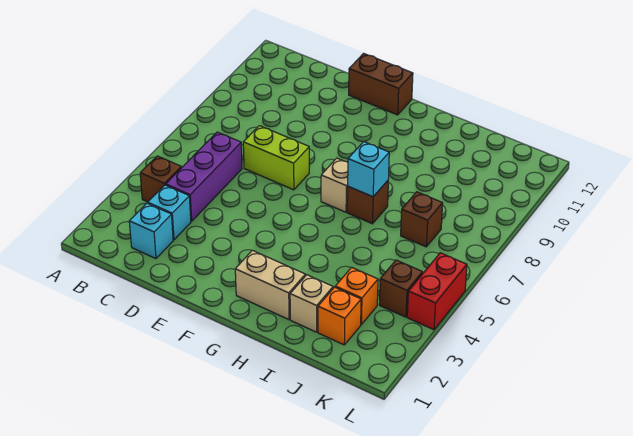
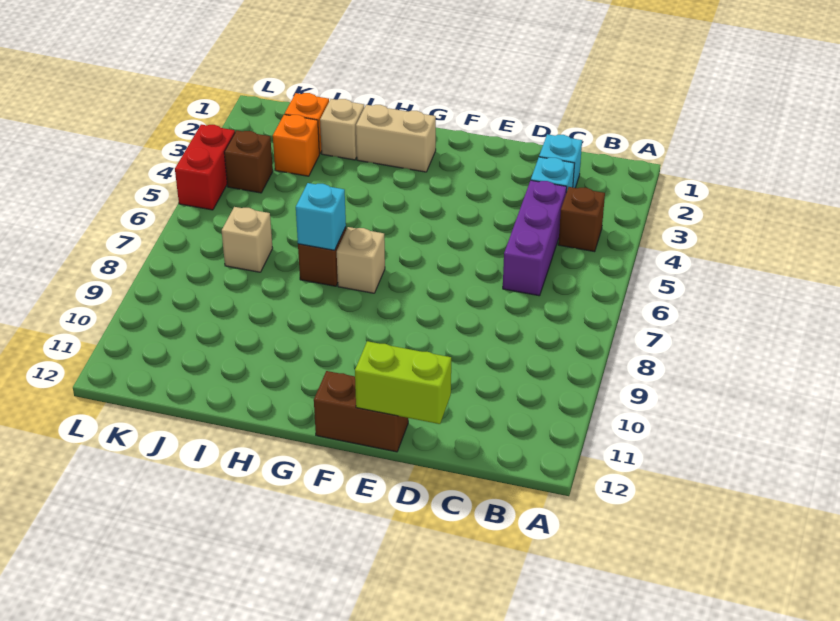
lime 1x2 brick [243,126,309,190] -> lime 1x2 brick moved to [355,341,451,424]
brown 1x1 brick [401,192,443,247] -> tan 1x1 brick [222,207,273,272]

